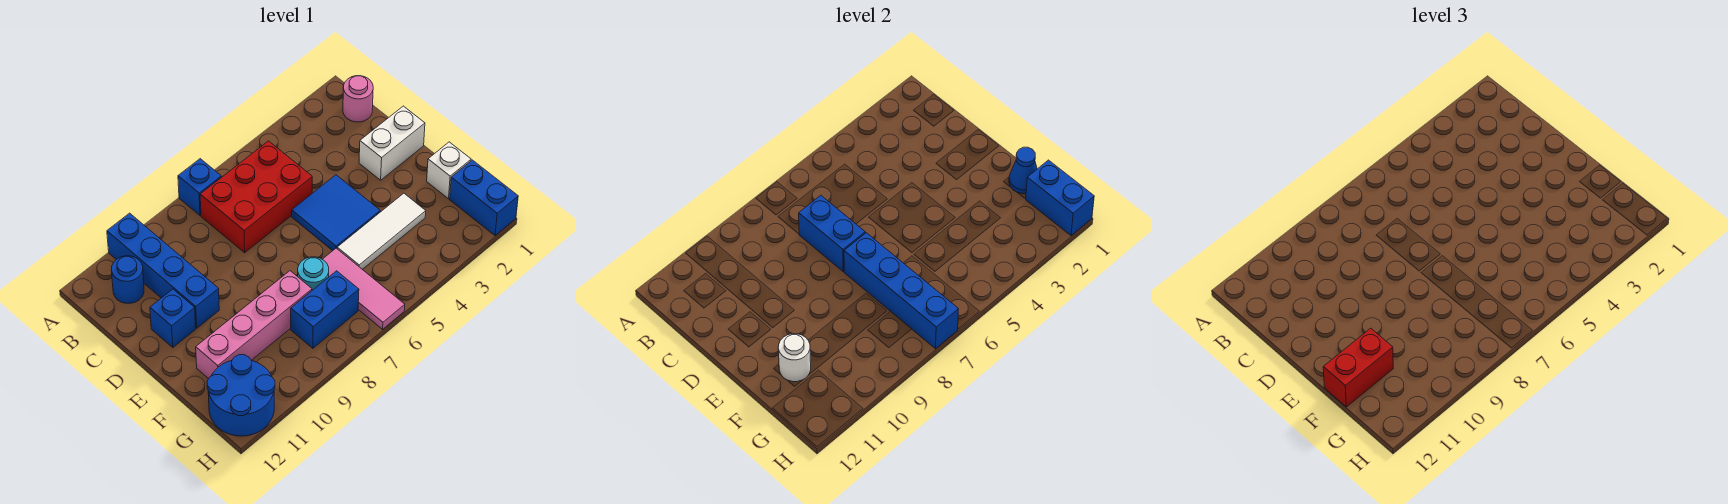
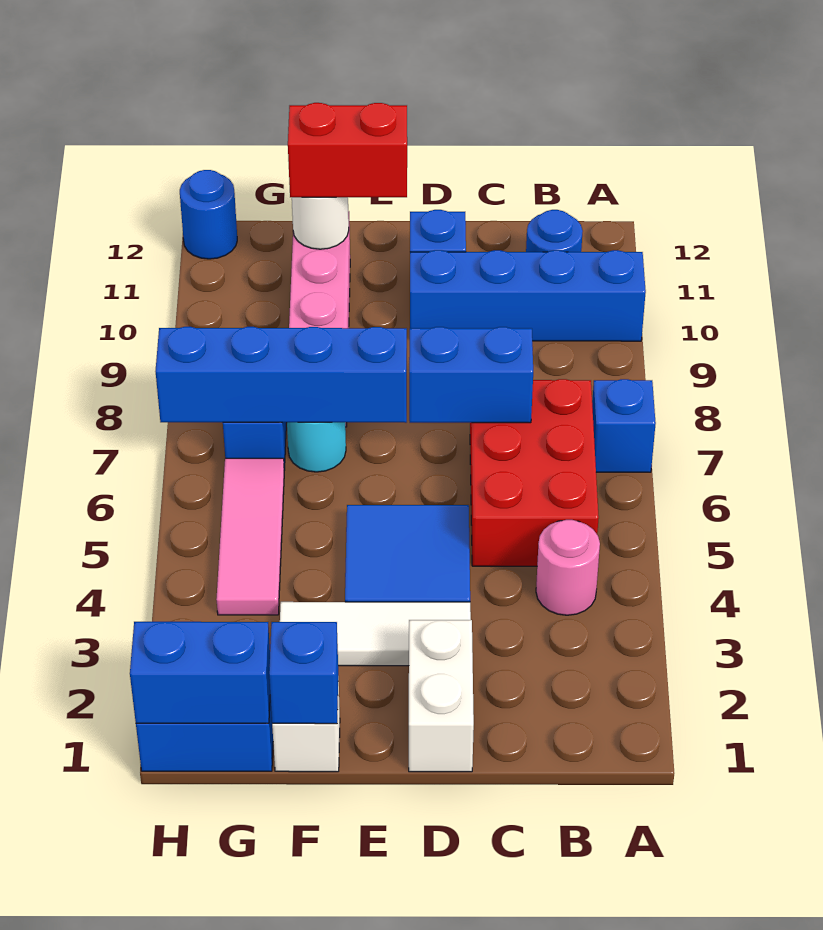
pink 1x1 round brick [343,76,373,122] -> pink 1x1 round brick moved to [536,520,600,615]
blue 1x1 cone [1009,147,1037,194] -> blue 1x1 brick [269,622,338,724]
white 1x3 tile [337,193,426,269] -> white 1x3 tile turned to [280,602,471,666]
pink 1x3 tile [322,248,405,329] -> pink 1x3 tile turned to [216,458,284,615]
red 1x2 brick [1323,328,1393,407] -> red 1x2 brick turned to [288,103,407,197]
blue 2x2 round brick [207,355,275,436] -> blue 1x1 round brick [180,170,237,259]

